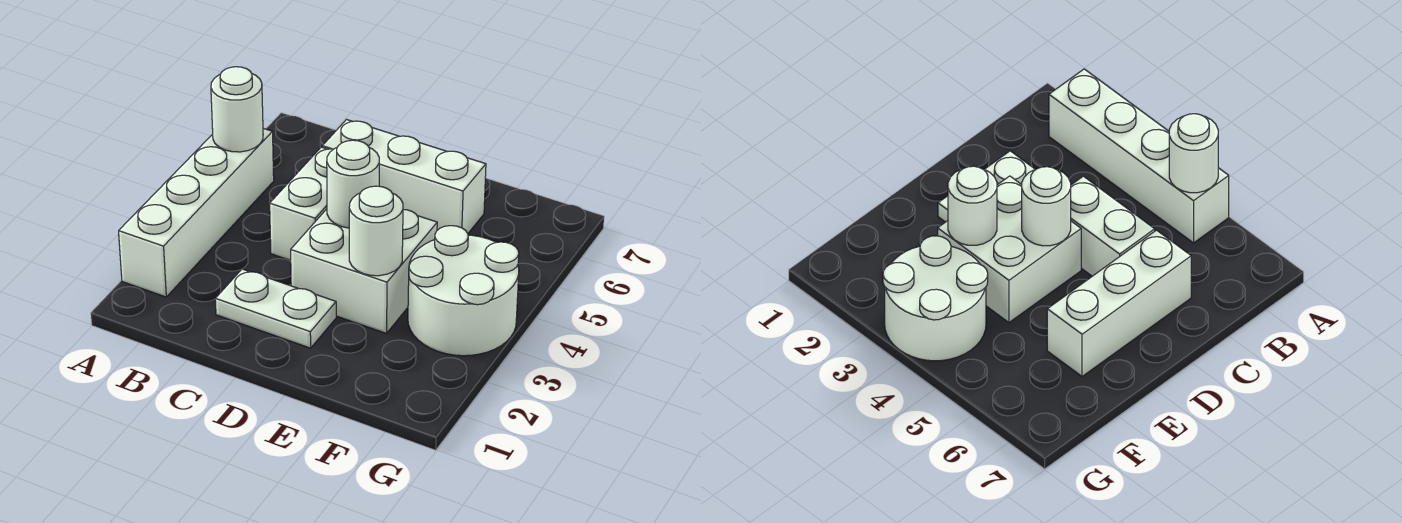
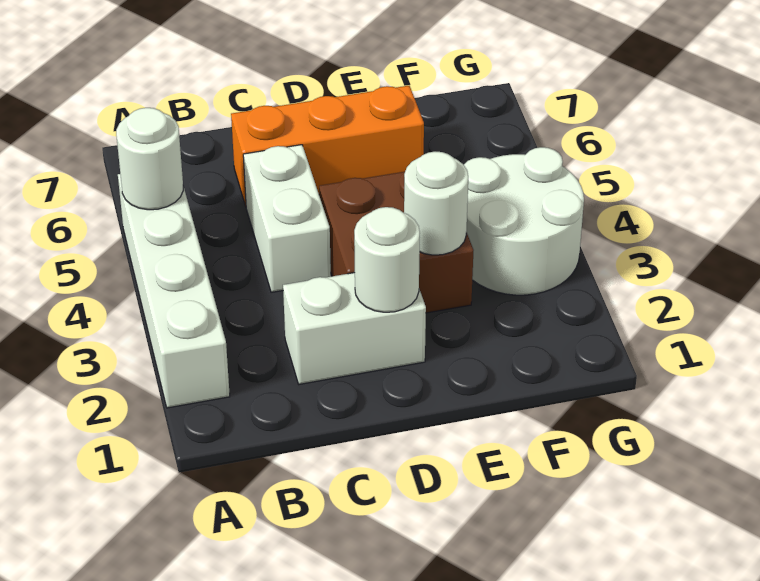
white 1x2 plate [215,269,336,348] -> white 1x2 brick [283,273,426,384]
white 1x3 brick [322,120,486,233] -> orange 1x3 brick [231,86,424,206]
white 2x2 brick [291,209,437,333] -> brown 2x2 brick [319,172,473,313]
white 1x1 round brick [327,140,379,228] -> white 1x1 round brick moved to [354,207,420,312]

